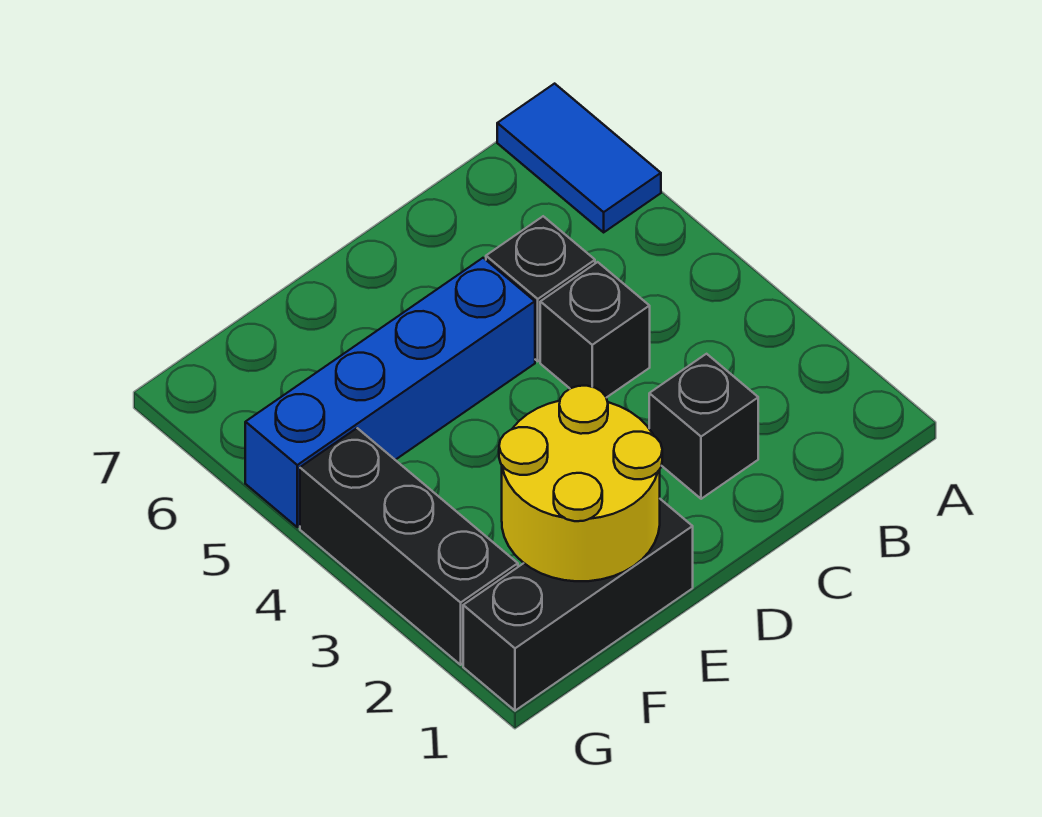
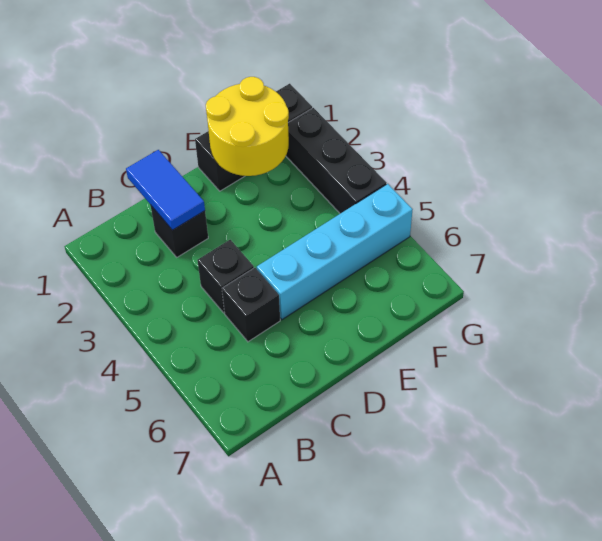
blue 1x2 tile [497,84,661,232] -> blue 1x2 tile moved to [126,150,205,230]
blue 1x4 brick [245,258,535,527] -> cyan 1x4 brick [257,184,413,320]

